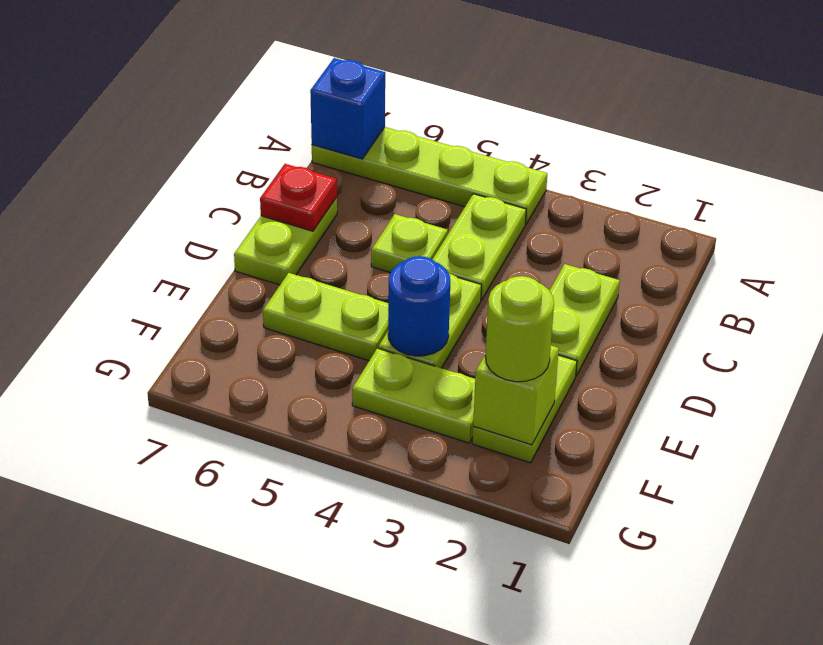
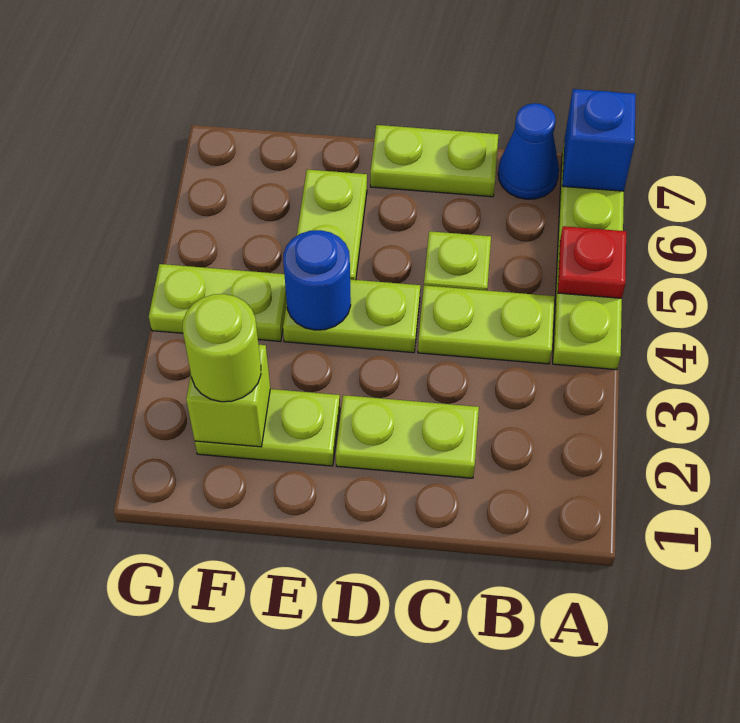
none -> blue 1x1 cone [498,103,559,199]
red 1x1 plate [260,164,337,231] -> red 1x1 plate moved to [558,226,626,298]
lime 1x2 plate [352,348,475,443] -> lime 1x2 plate turned to [149,264,287,342]

